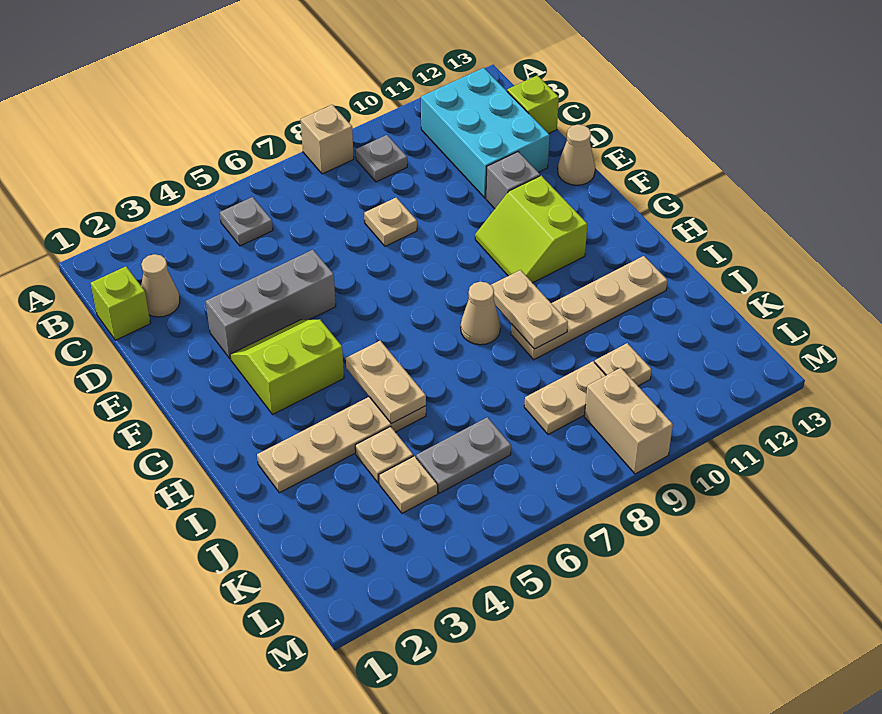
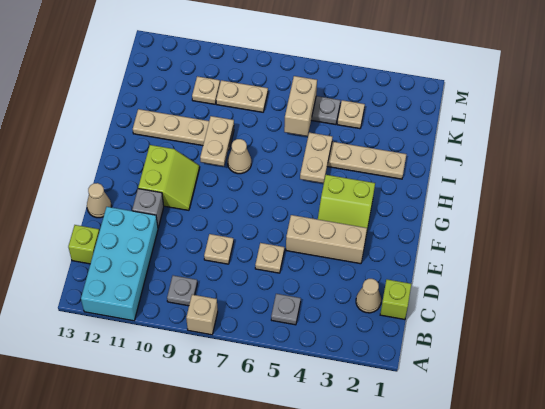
cyan 2x3 brick [421,68,550,198] -> cyan 2x4 brick [81,207,158,321]
grey 1x3 brick [206,250,336,359] -> tan 1x3 brick [286,215,367,264]
tan 1x1 plate [355,427,413,483] -> tan 1x1 plate moved to [255,243,284,273]
tan 1x2 brick [584,368,673,474] -> tan 1x2 brick moved to [284,76,317,136]

